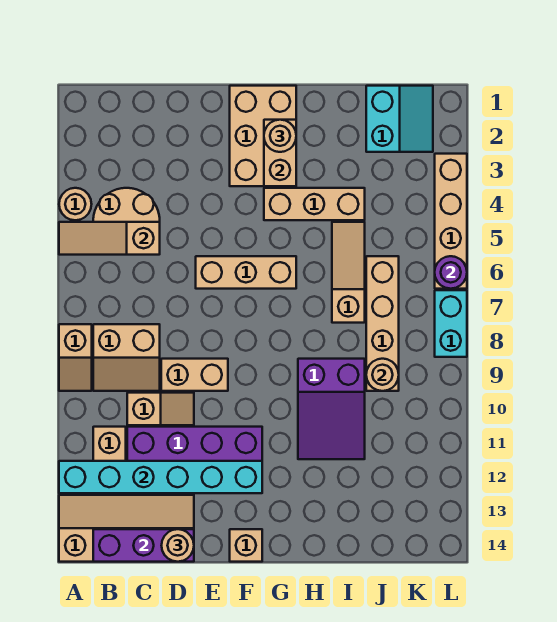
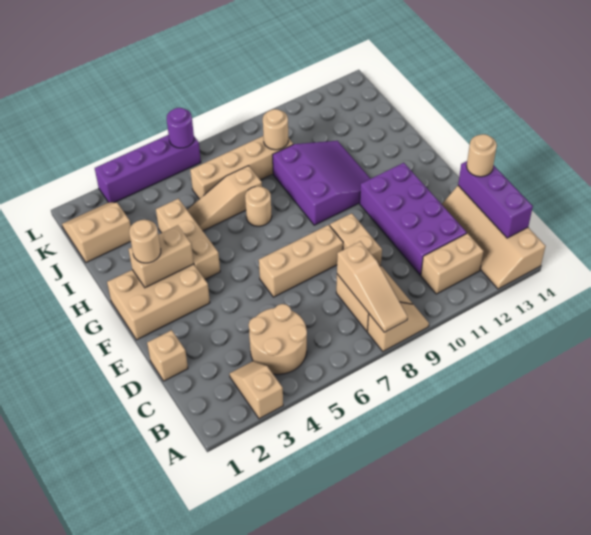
tan 1x1 round brick [59,188,92,220] -> tan 1x1 round brick moved to [245,186,272,226]
tan 1x3 slope [59,222,160,255] -> tan 1x3 slope moved to [337,241,408,332]
cyan 1x6 brick [59,461,262,493] -> none
tan 1x2 slope [127,393,194,425] -> tan 1x2 slope moved to [229,361,283,419]
tan 1x3 brick [196,256,296,289] -> tan 1x3 brick turned to [259,225,343,297]
tan 1x1 brick [230,529,262,562] -> tan 1x1 brick moved to [147,330,188,381]
purple 2x3 slope [298,359,365,459] -> purple 3x3 slope [273,141,370,225]
cyan 2x2 slope [366,86,433,152] -> tan 2x2 slope [62,202,131,263]
tan 1x4 brick [435,154,467,289] -> purple 1x4 brick [95,135,201,203]
cyan 1x2 brick [435,290,467,357] -> none

